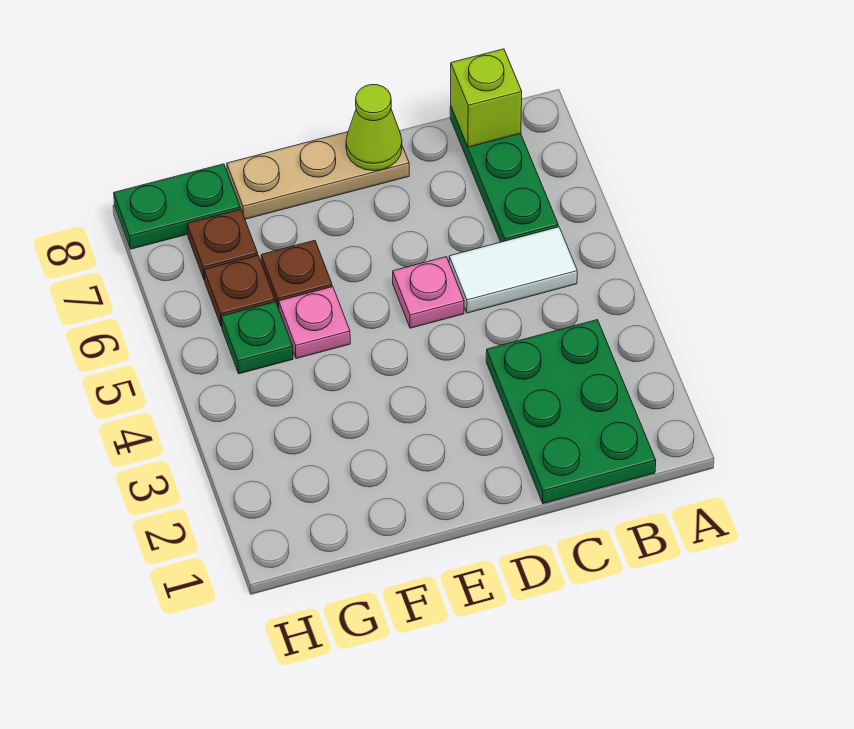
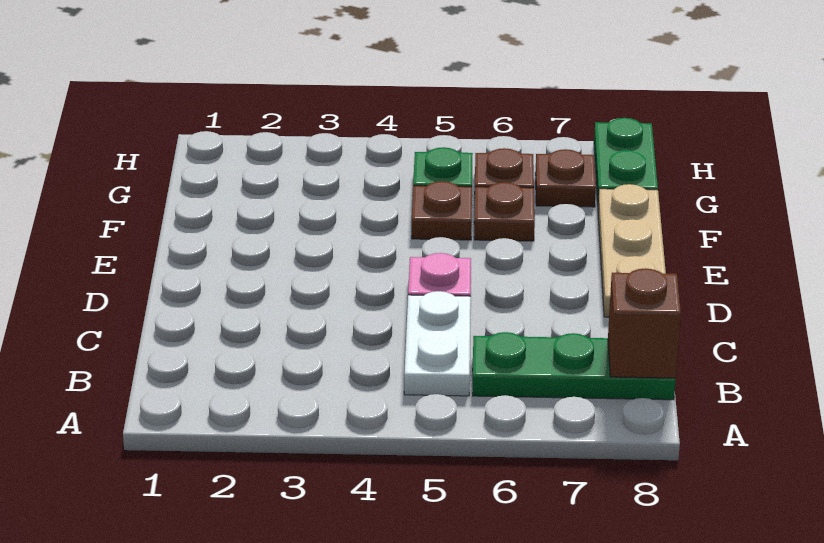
green 2x3 plate [486,320,656,504] -> none
white 1x2 tile [449,227,577,313] -> white 1x2 plate [404,291,471,396]
lime 1x1 brick [451,49,522,147] -> brown 1x1 brick [608,268,681,378]
lime 1x1 cone [346,85,402,171] -> none
pink 1x1 plate [279,287,350,359] -> brown 1x1 plate [412,181,472,240]

